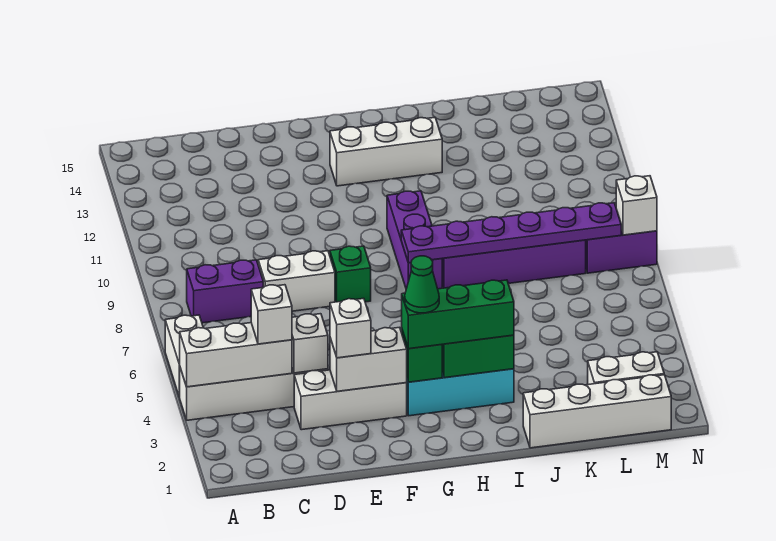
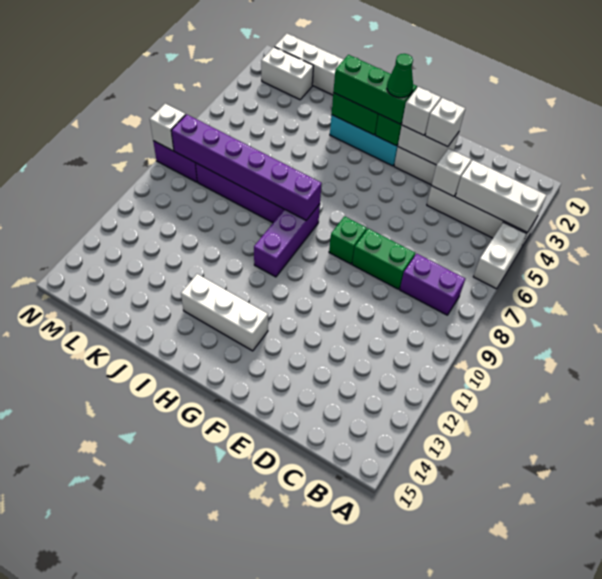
white 1x1 brick [251,285,292,344] -> white 1x1 brick moved to [402,87,441,135]
white 1x2 brick [258,251,335,311] -> green 1x2 brick [352,229,415,289]
purple 1x6 plate [401,203,621,263] -> purple 1x6 brick [171,114,322,220]

